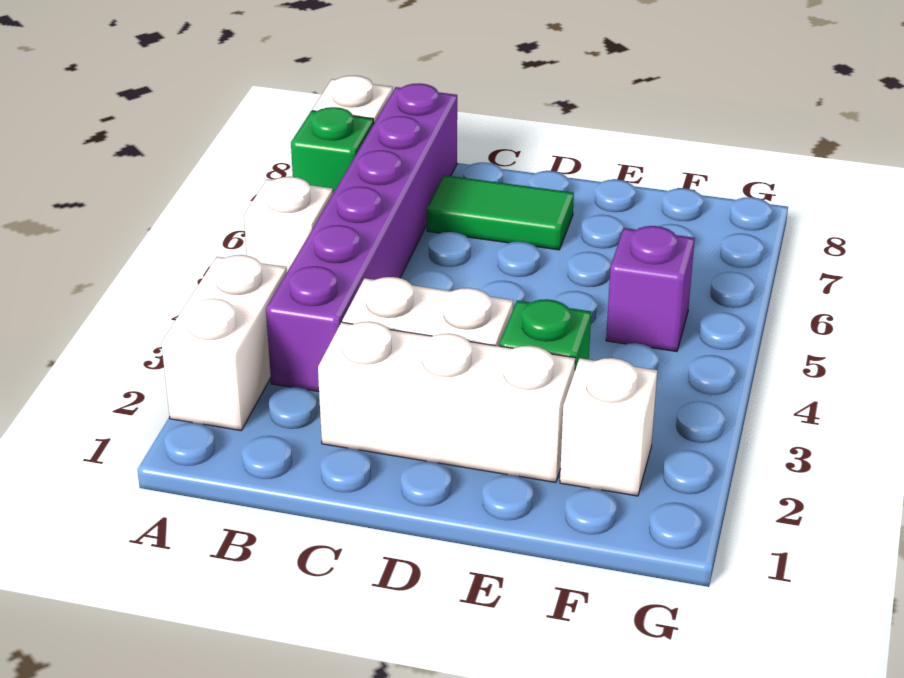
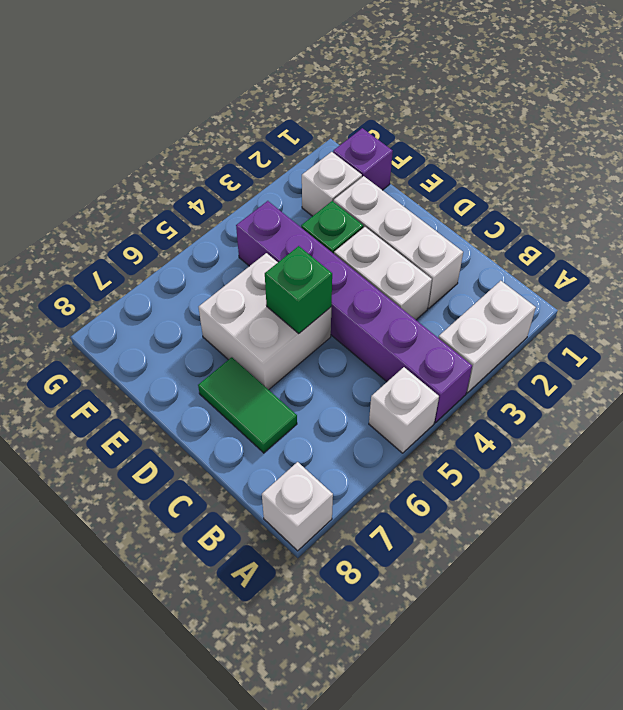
green 1x1 brick [291,107,374,193] -> green 1x1 brick moved to [265,246,332,333]
purple 1x6 brick [266,83,457,392] -> purple 1x6 brick turned to [236,201,472,423]
none -> white 2x2 brick [199,253,331,390]
purple 1x1 brick [606,226,695,351] -> purple 1x1 brick moved to [333,128,393,190]

